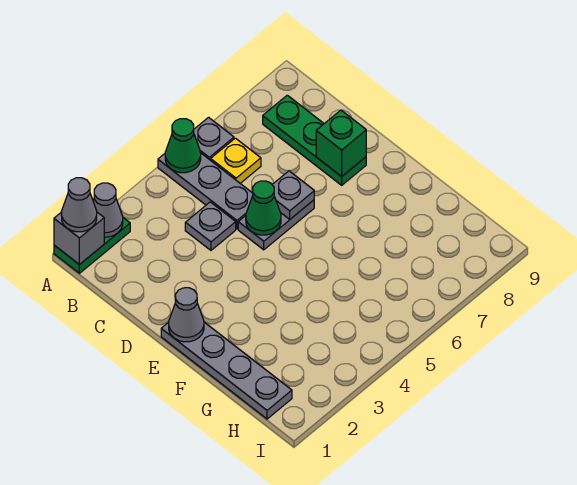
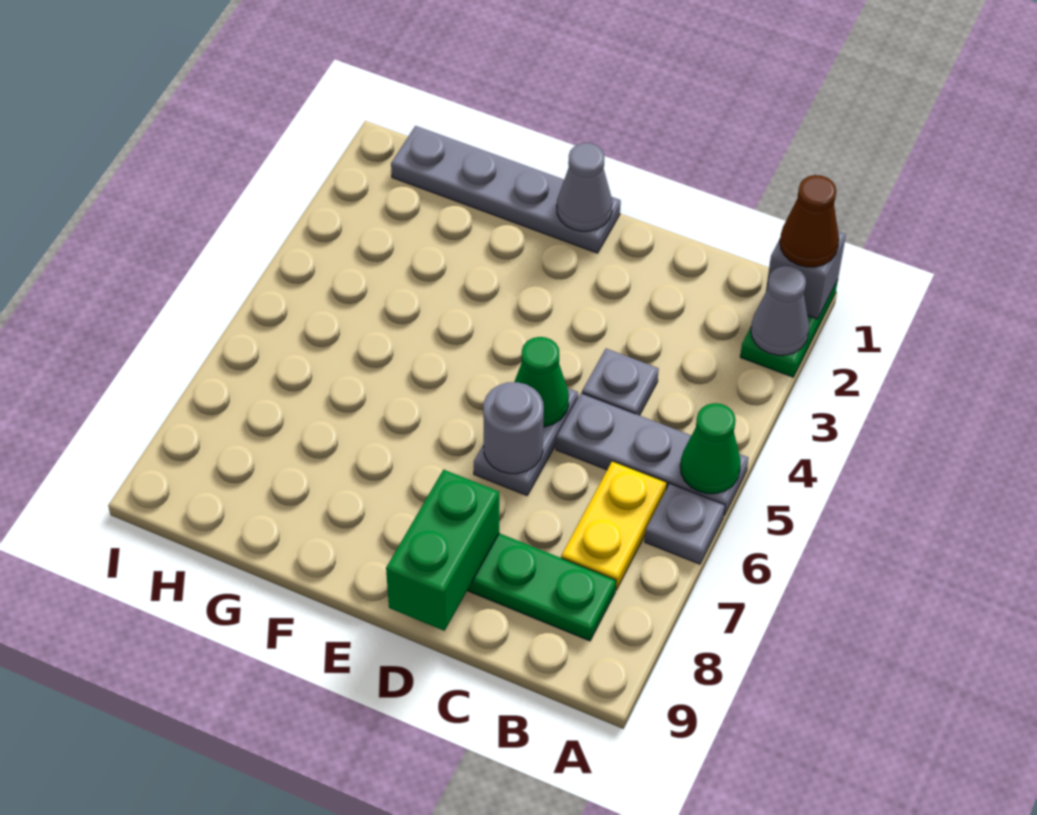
grey 1x1 cone [61,178,97,232] -> brown 1x1 cone [780,175,839,267]
yellow 1x1 plate [211,138,261,183] -> yellow 1x2 plate [561,461,667,590]
grey 1x1 plate [272,171,314,219] -> grey 1x1 round brick [483,382,544,474]
green 1x1 brick [316,110,366,177] -> green 1x2 brick [386,470,499,631]

